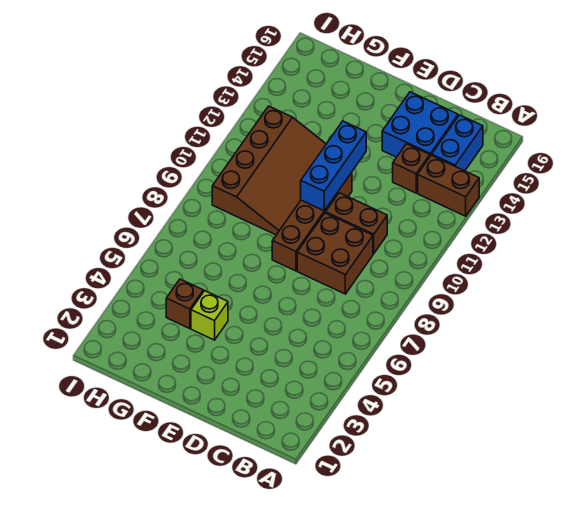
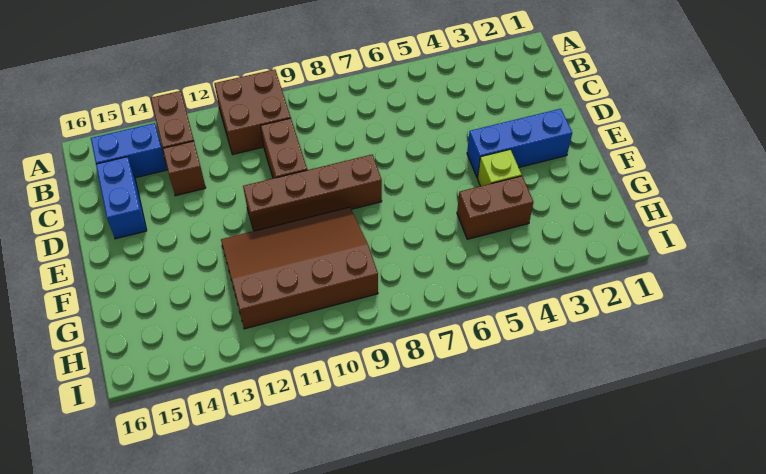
brown 2x2 brick [297,213,373,294] -> brown 2x2 brick moved to [214,69,291,154]
blue 2x2 brick [382,92,458,157] -> blue 1x2 brick [96,157,147,239]
blue 1x3 brick [301,121,366,211] -> blue 1x3 brick moved to [467,109,572,178]
brown 1x1 brick [166,279,203,329] -> brown 1x2 brick [457,176,533,239]

